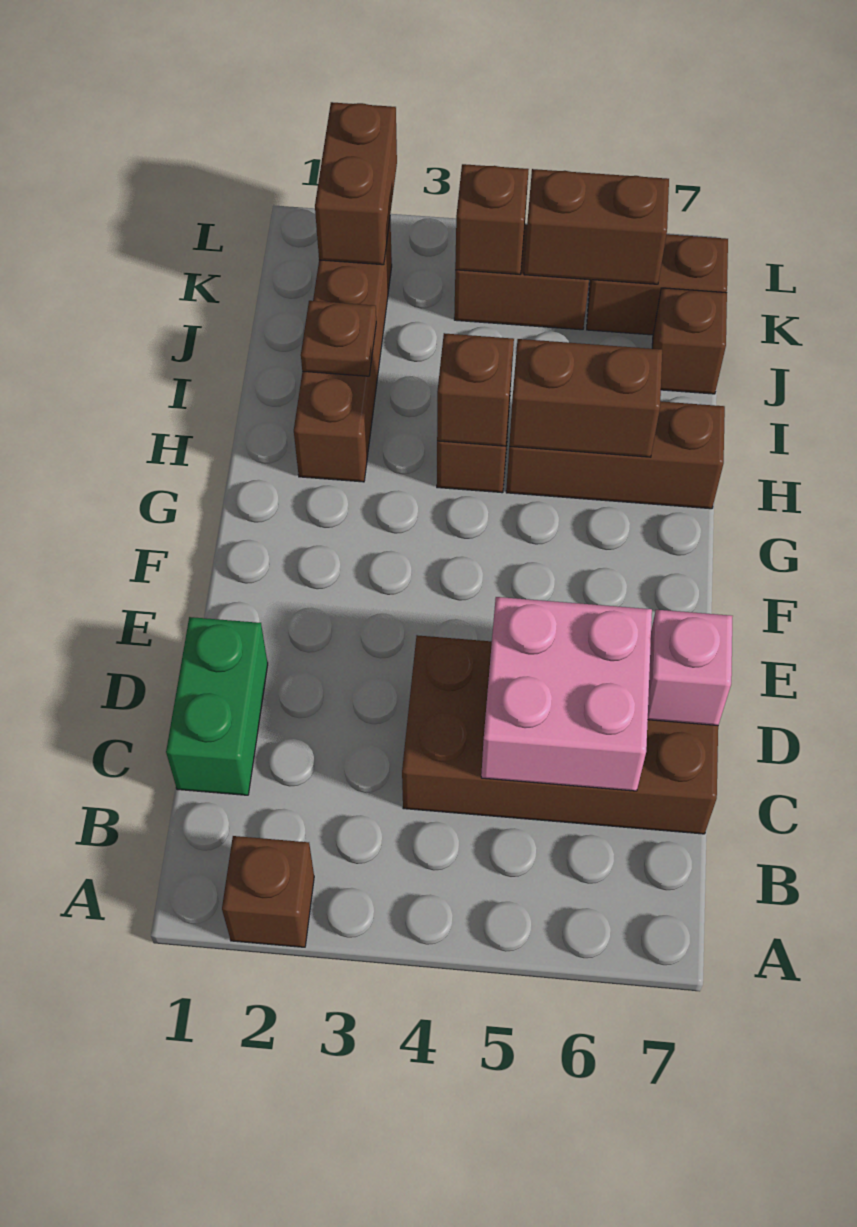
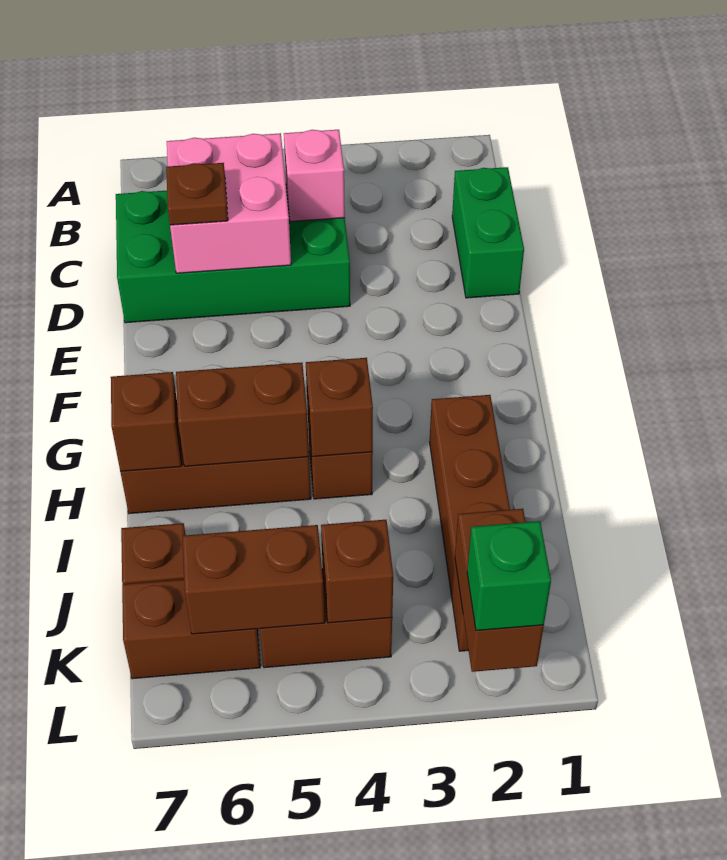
brown 1x1 brick [222,836,314,947] -> brown 1x1 brick moved to [111,372,181,471]
brown 2x4 brick [402,635,718,834] -> green 2x4 brick [116,185,350,323]
pink 1x1 brick [648,610,733,725] -> pink 1x1 brick moved to [284,130,345,222]
brown 1x1 plate [301,301,376,376] -> brown 1x1 plate moved to [166,163,228,225]
none -> green 1x1 brick [467,521,551,631]

